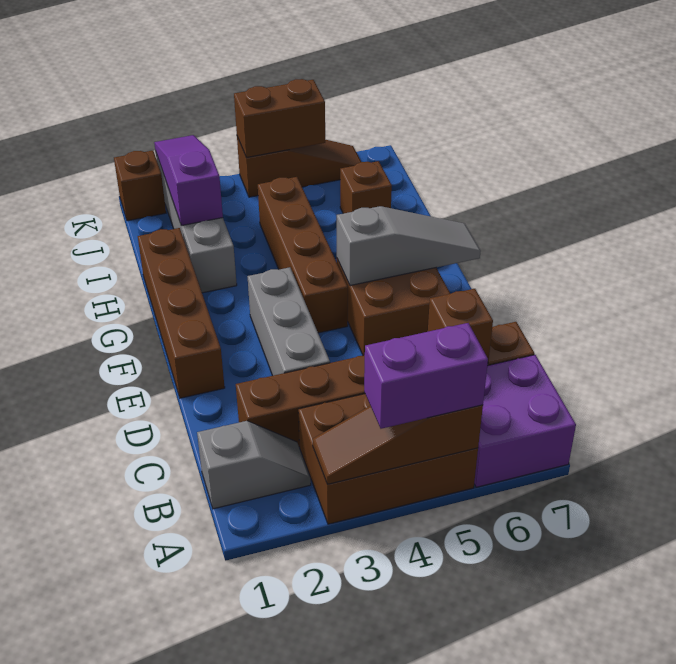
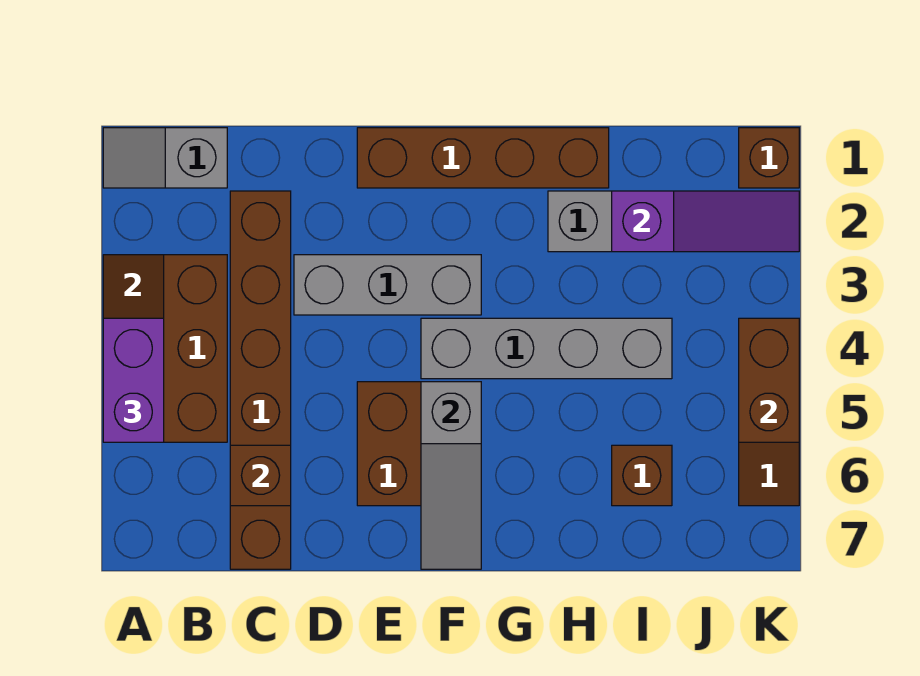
purple 2x2 brick [474,355,576,487] -> none
grey 1x2 slope [197,421,311,509] -> grey 1x2 slope turned to [103,128,227,188]
brown 1x4 brick [258,177,348,333] -> grey 1x4 brick [421,318,672,379]

